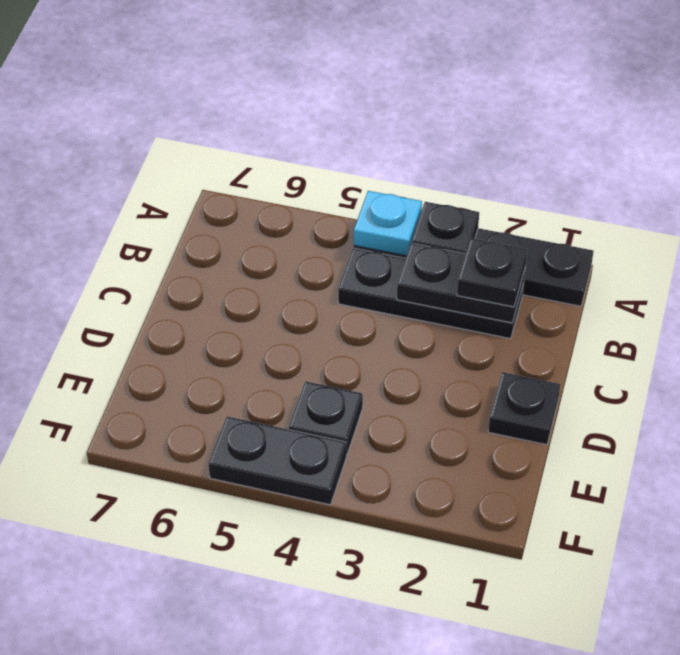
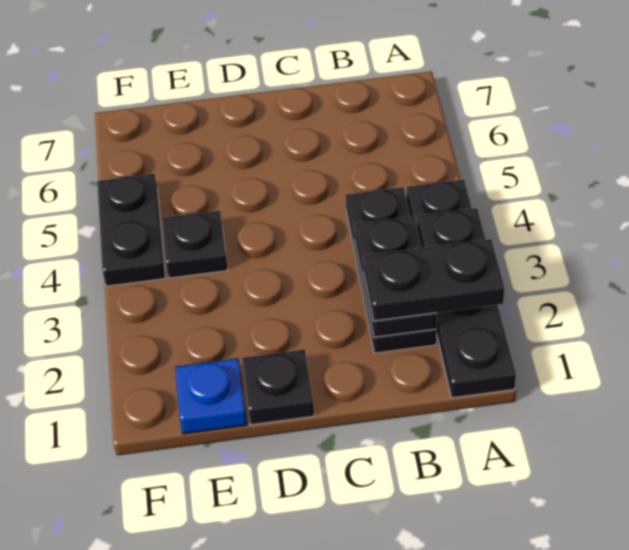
cyan 1x1 plate [354,191,422,256] -> none
black 1x1 plate [457,238,527,307] -> black 1x2 plate [363,239,505,321]
none -> blue 1x1 plate [175,358,247,434]

